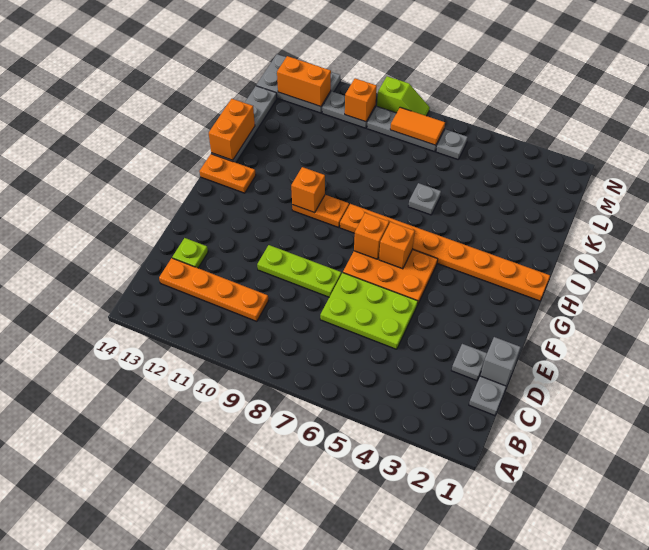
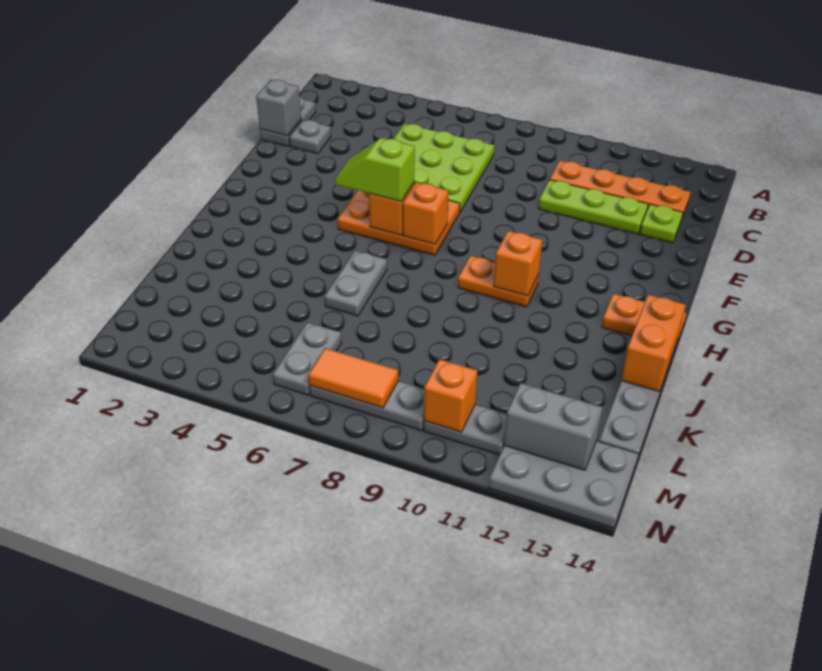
lime 2x3 plate [320,273,418,349] -> lime 3x3 plate [394,124,494,212]
lime 1x3 plate [257,245,341,297] -> lime 1x3 plate moved to [538,180,648,234]
orange 1x8 plate [340,204,550,301] -> none
grey 1x1 plate [408,183,441,215] -> grey 1x2 plate [324,251,387,316]
grey 1x1 plate [436,130,468,159] -> grey 1x2 plate [273,322,342,395]
orange 1x2 brick [277,56,331,107] -> grey 1x2 brick [504,383,602,470]
lime 1x2 slope [377,76,430,116] -> lime 1x2 slope moved to [335,138,415,201]

